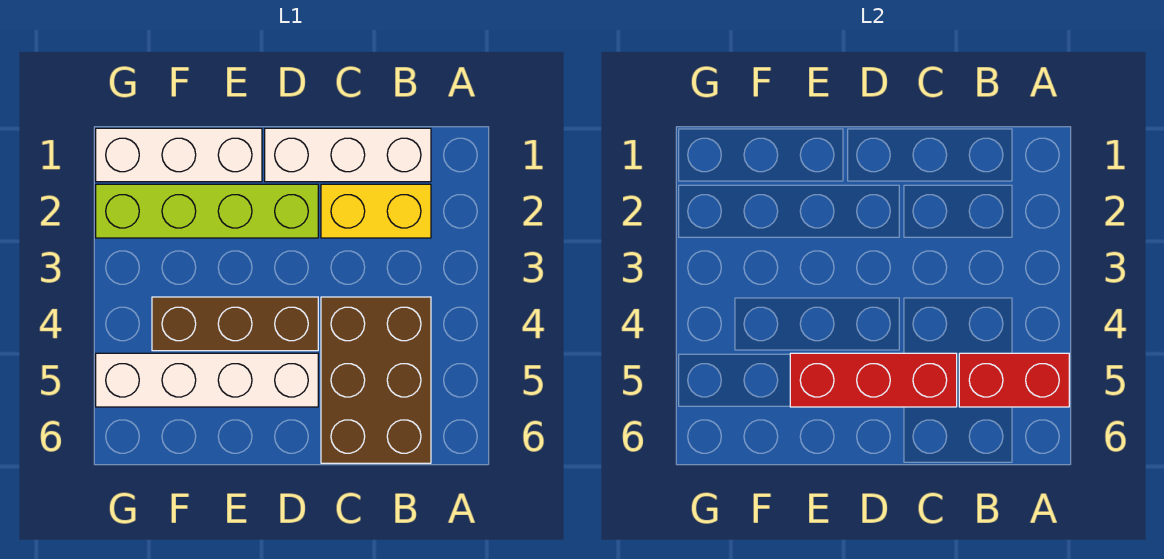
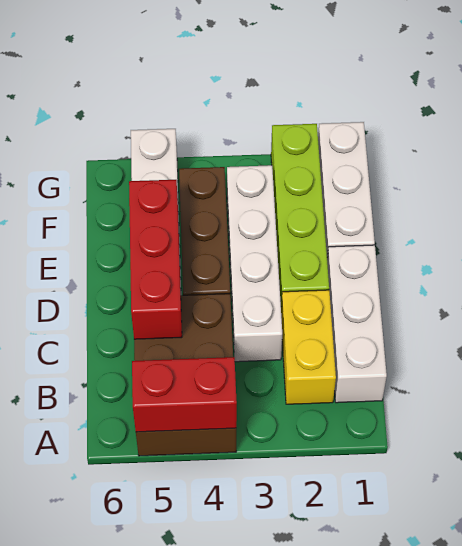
red 1x2 brick [959,353,1069,407] -> red 1x2 brick turned to [132,357,237,432]
brown 2x3 brick [321,297,431,463] -> brown 2x3 brick turned to [134,294,236,456]
none -> white 1x4 brick [227,165,282,362]

